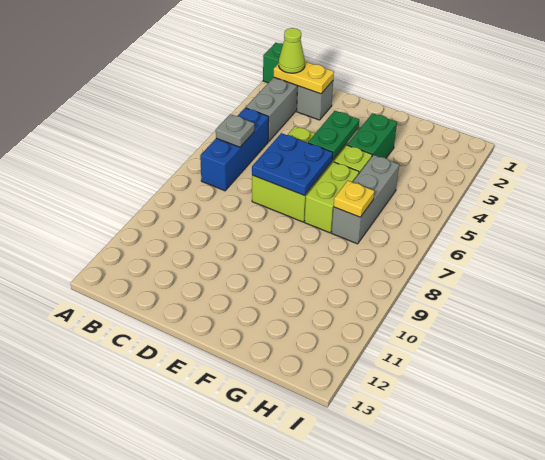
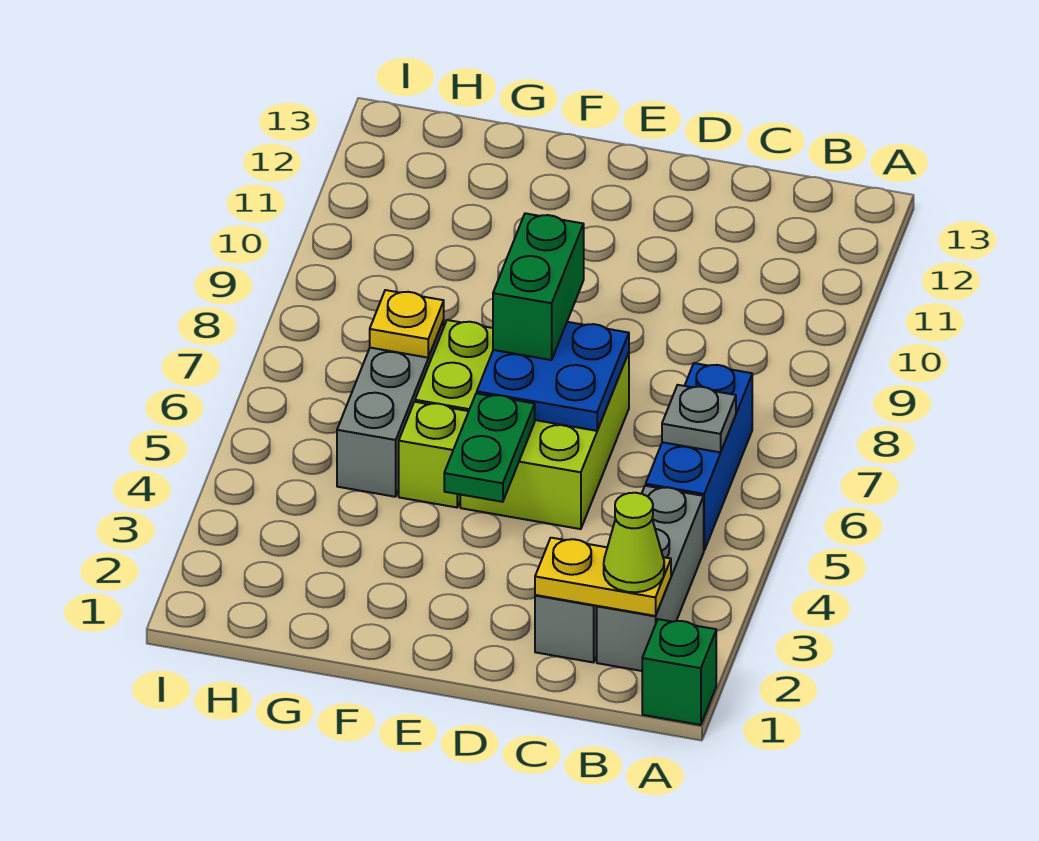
green 1x2 brick [347,113,397,158] -> green 1x2 brick moved to [493,213,584,360]

